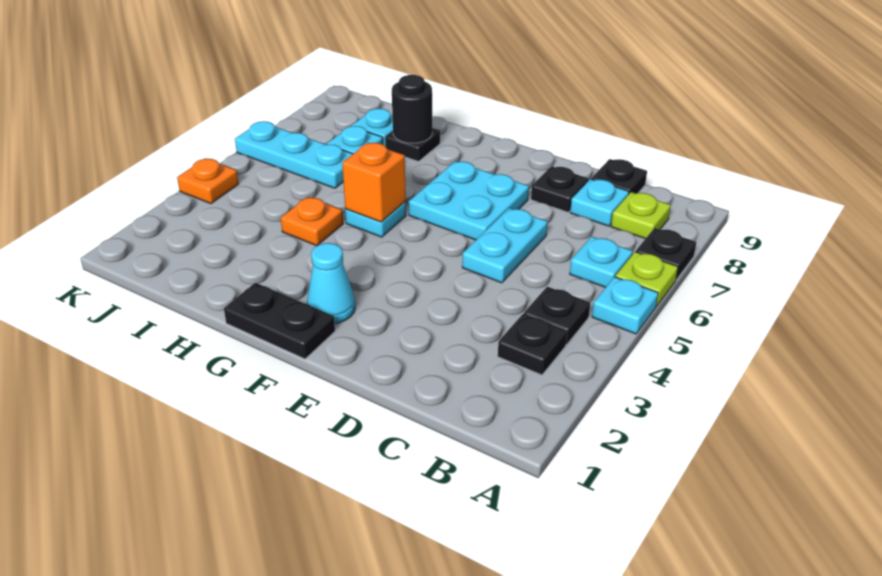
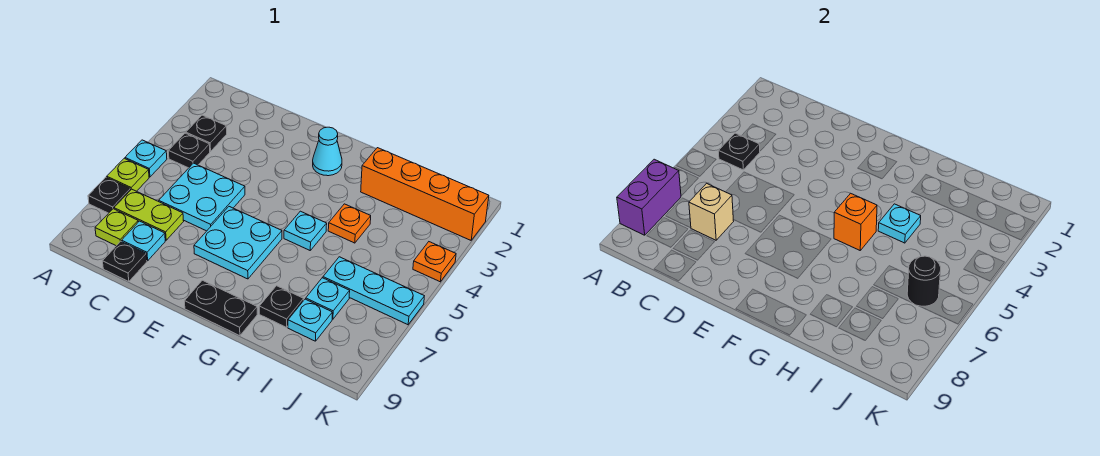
none -> purple 1x2 brick [617,159,681,235]
cyan 1x1 plate [570,237,633,287] -> cyan 1x1 plate moved to [878,204,921,243]
none -> lime 1x2 plate [114,189,184,240]
none -> tan 1x1 brick [689,183,734,240]
cyan 1x2 plate [462,208,547,283] -> cyan 2x2 plate [159,163,245,231]
black 1x1 plate [531,166,589,212] -> black 1x1 plate moved to [718,133,760,170]
black 1x2 plate [224,283,335,359] -> black 1x2 plate moved to [185,280,257,336]
none -> orange 1x4 brick [361,148,489,240]
black 1x1 round brick [392,75,432,143] -> black 1x1 round brick moved to [907,256,941,306]

